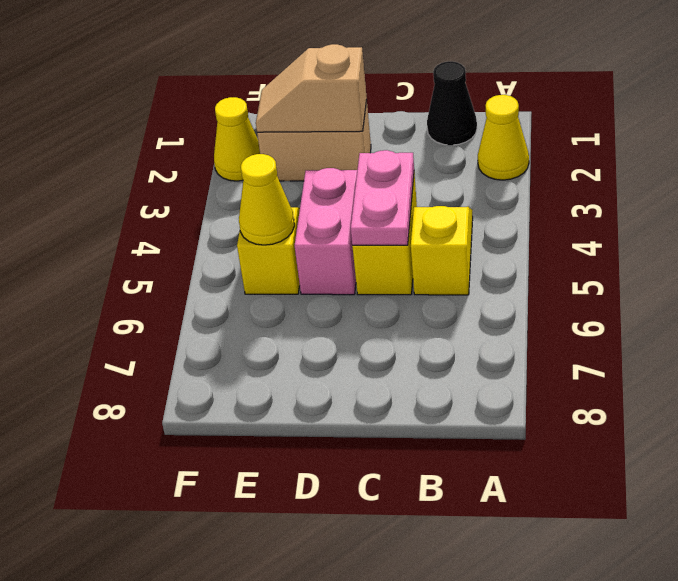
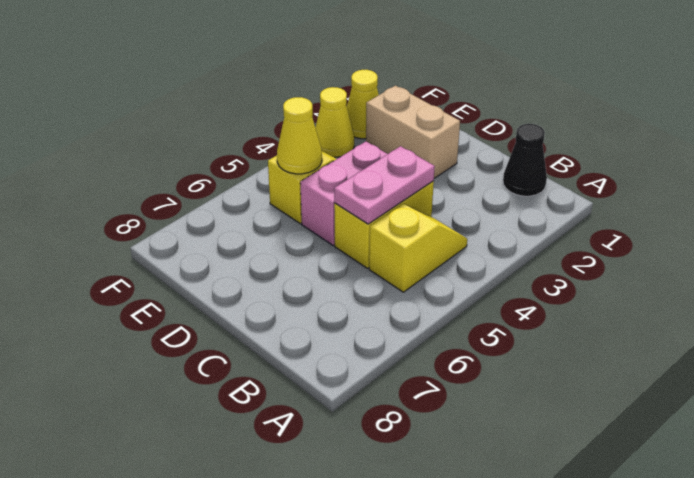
yellow 1x1 cone [478,95,529,180] -> yellow 1x1 cone moved to [315,87,354,157]
tan 1x2 slope [256,44,367,132] -> none

